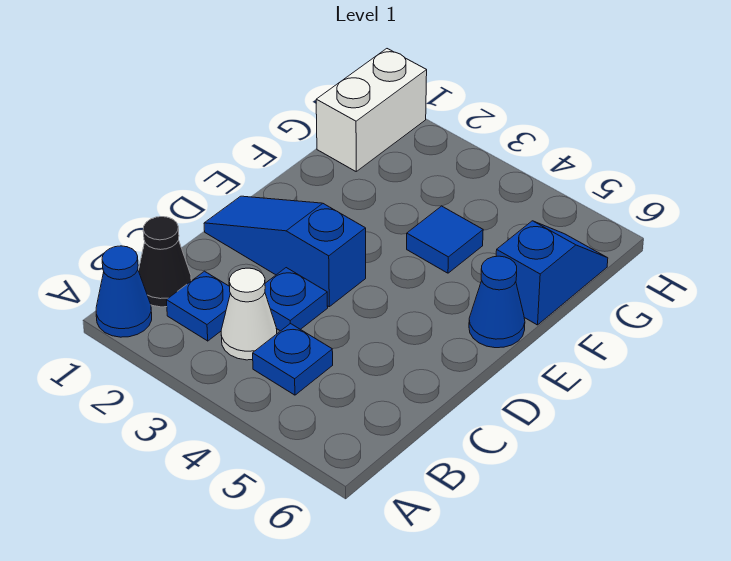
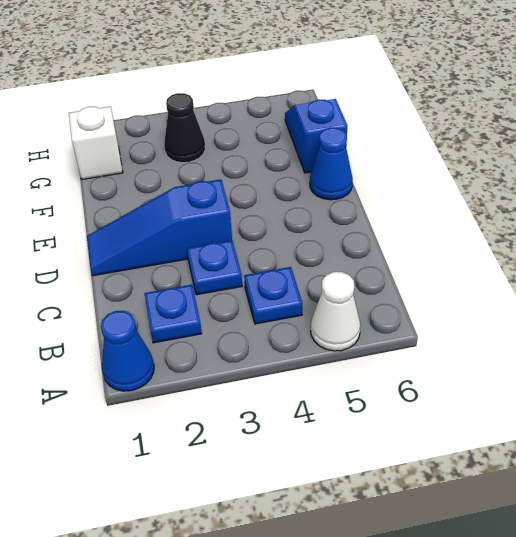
black 1x1 cone [138,217,191,307] -> black 1x1 cone moved to [164,93,205,163]
white 1x1 cone [221,268,277,360] -> white 1x1 cone moved to [311,272,361,351]
blue 1x1 tile [407,206,483,273] -> none
white 1x2 brick [316,49,427,171] -> white 1x1 brick [69,106,123,179]

